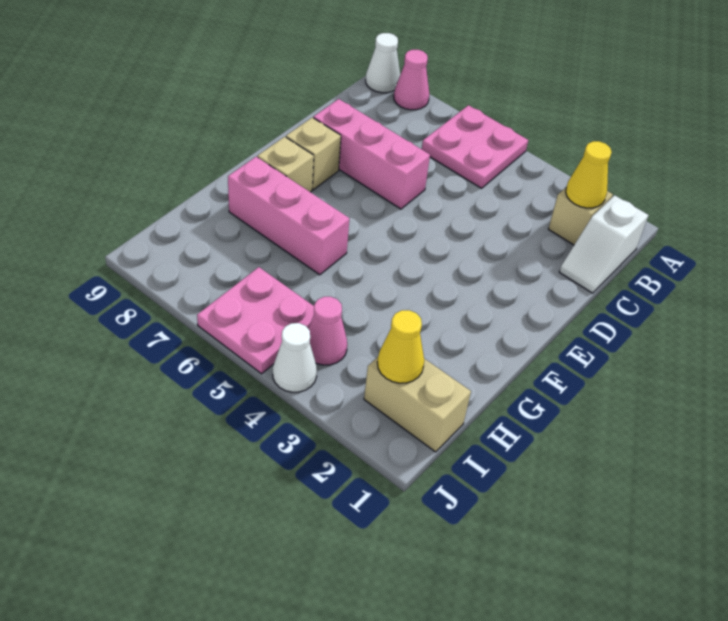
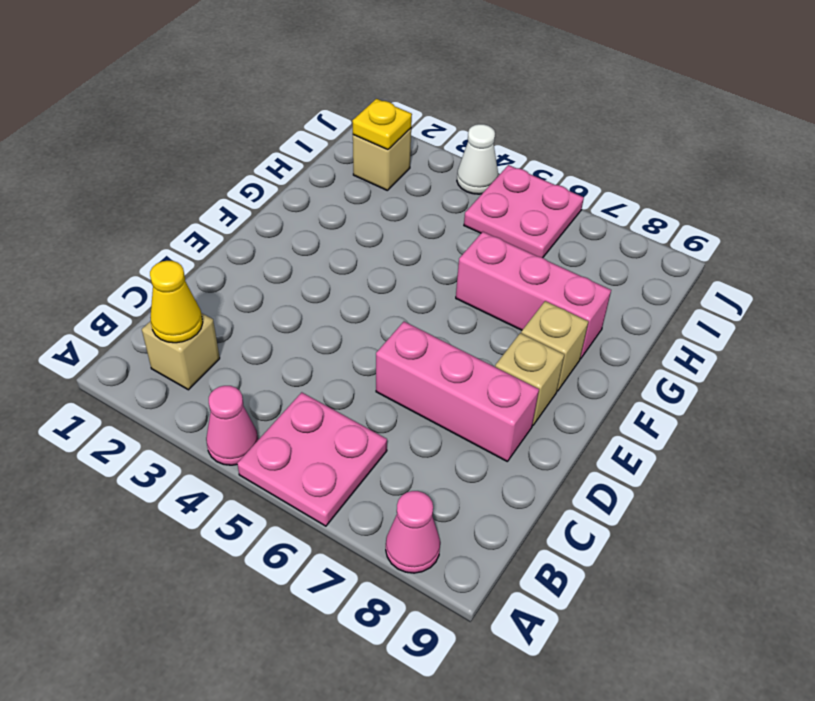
white 1x1 cone [366,33,400,93] -> none
white 1x2 slope [559,195,648,293] -> none
tan 1x2 brick [364,357,471,452] -> tan 1x1 brick [353,128,411,191]
yellow 1x1 cone [377,310,424,383] -> yellow 1x1 plate [352,99,412,150]
pink 1x1 cone [309,297,347,365] -> pink 1x1 cone moved to [206,386,258,465]

